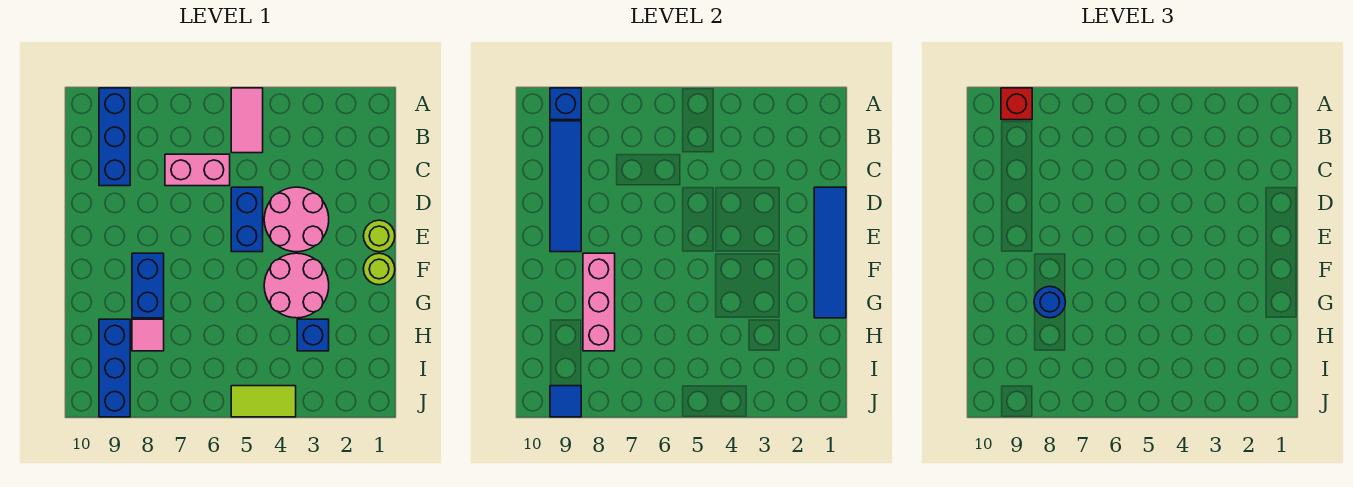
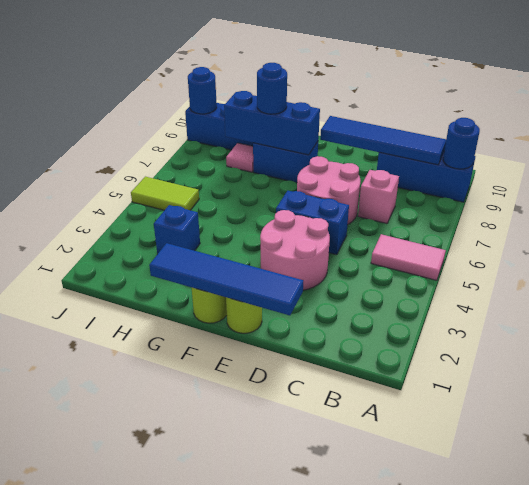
blue 1x1 brick [550,88,581,120] -> blue 1x1 round brick [443,118,480,169]
red 1x1 brick [1001,88,1032,120] -> none
pink 1x2 brick [165,154,230,186] -> pink 1x1 brick [358,170,399,224]
pink 2x2 round brick [264,253,329,318] -> pink 2x2 round brick moved to [297,156,361,224]
pink 1x3 brick [583,253,615,351] -> blue 1x3 brick [224,91,320,155]
lime 1x2 tile [231,386,296,417] -> lime 1x2 tile turned to [131,177,199,210]
blue 1x1 tile [550,386,581,417] -> blue 1x1 round brick [188,67,217,114]

